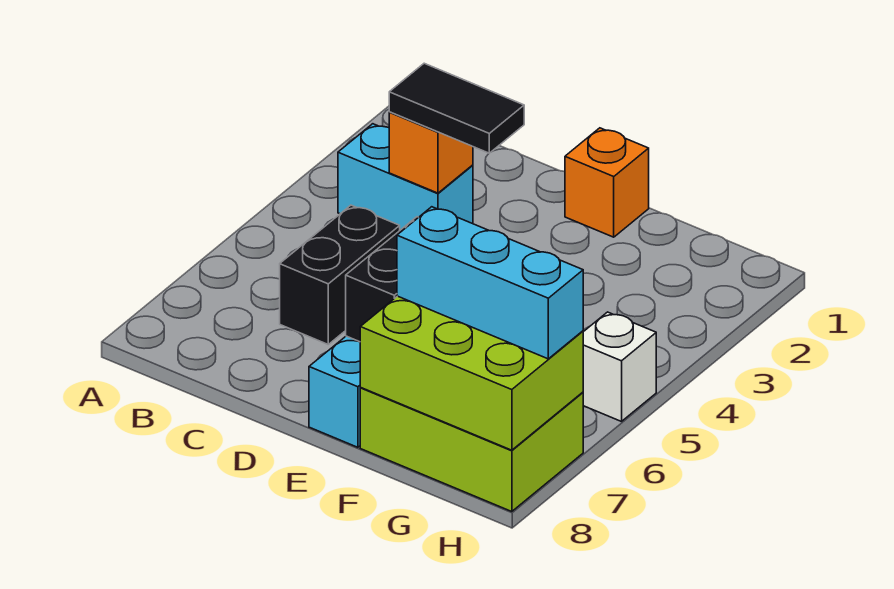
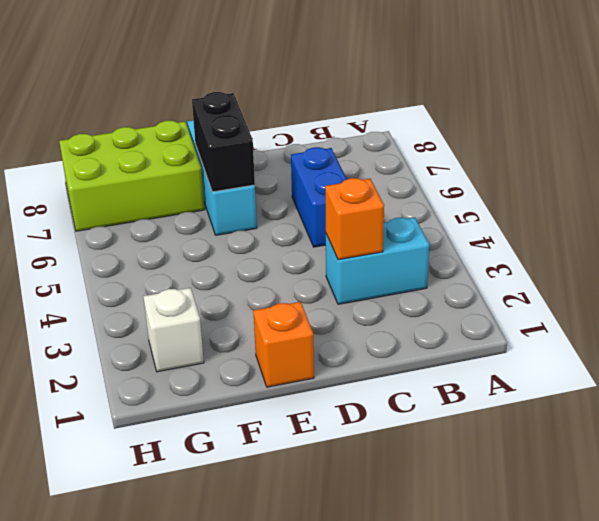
black 1x2 tile [389,63,524,153] -> none
black 1x2 brick [280,205,400,344] -> blue 1x2 brick [291,147,347,247]
lime 2x3 brick [360,296,583,450] -> none
cyan 1x3 brick [397,207,583,359] -> none
white 1x1 brick [583,312,656,422] -> white 1x1 brick moved to [143,288,204,372]

